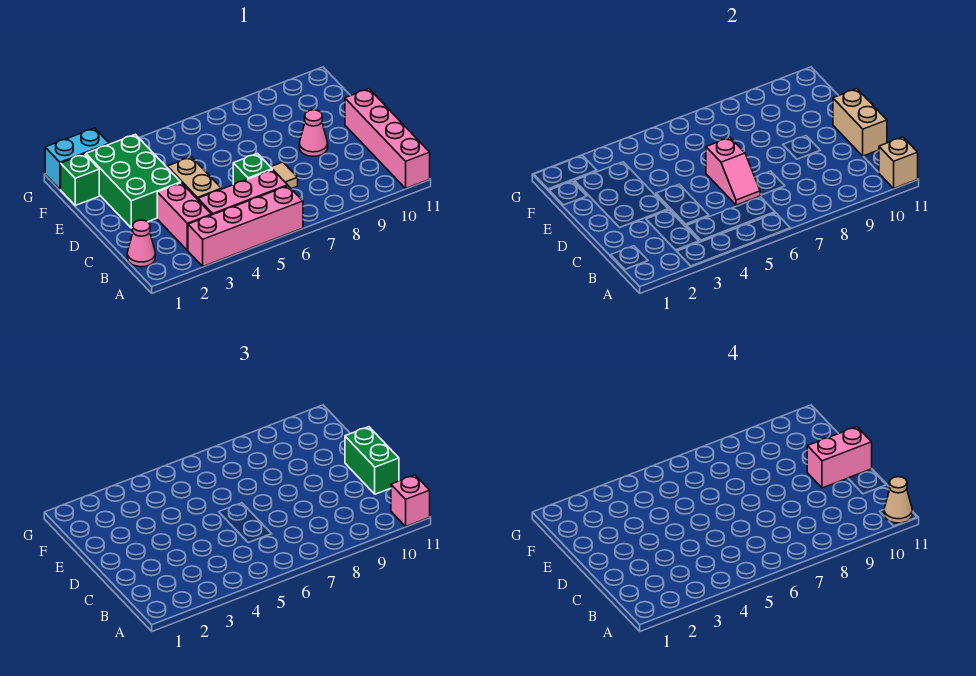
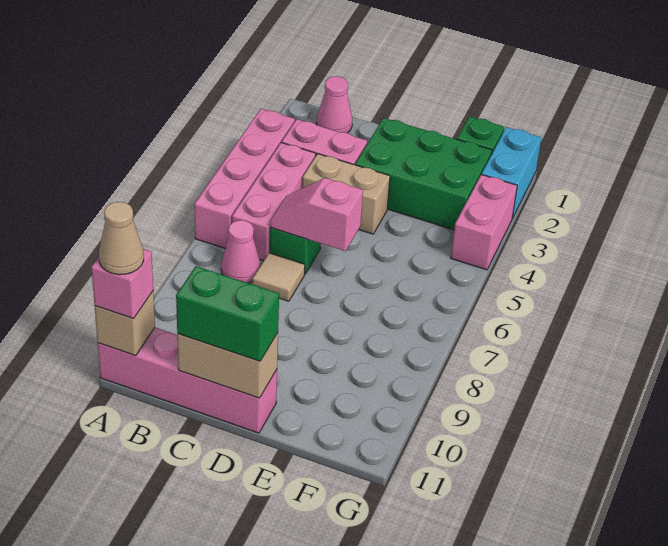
pink 1x1 cone [299,110,328,156] -> pink 1x1 cone moved to [221,220,260,283]
pink 1x2 brick [807,427,872,488] -> pink 1x2 brick moved to [451,174,517,270]

